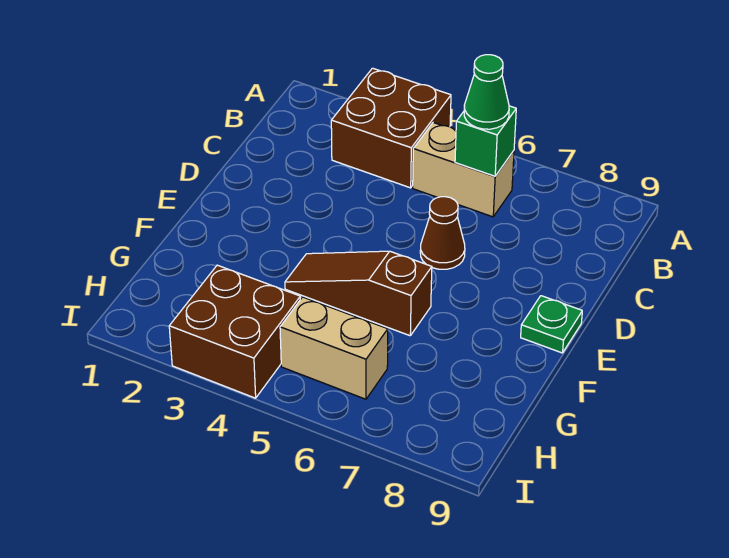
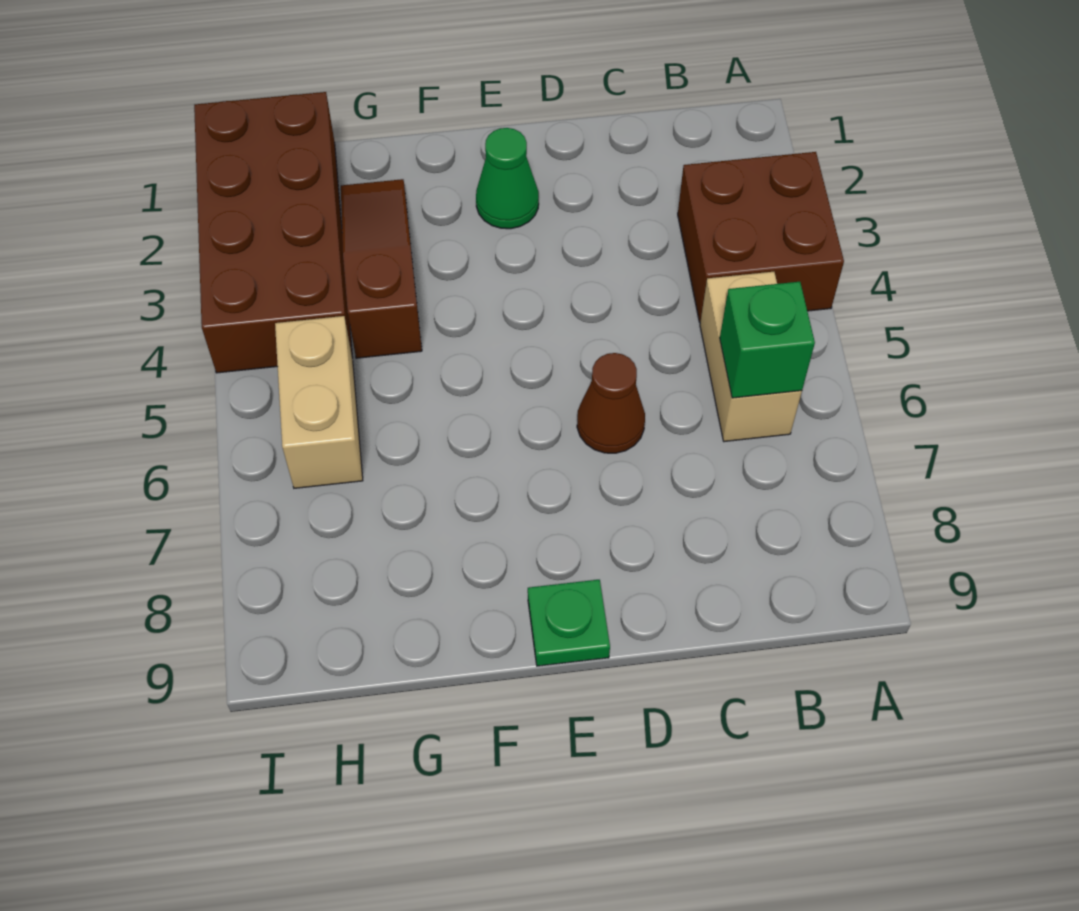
green 1x1 cone [464,55,509,129] -> green 1x1 cone moved to [476,128,539,229]
brown 1x3 slope [285,251,432,336] -> brown 1x3 slope moved to [341,179,422,358]
brown 2x2 brick [169,265,300,398] -> brown 2x4 brick [194,92,352,373]

